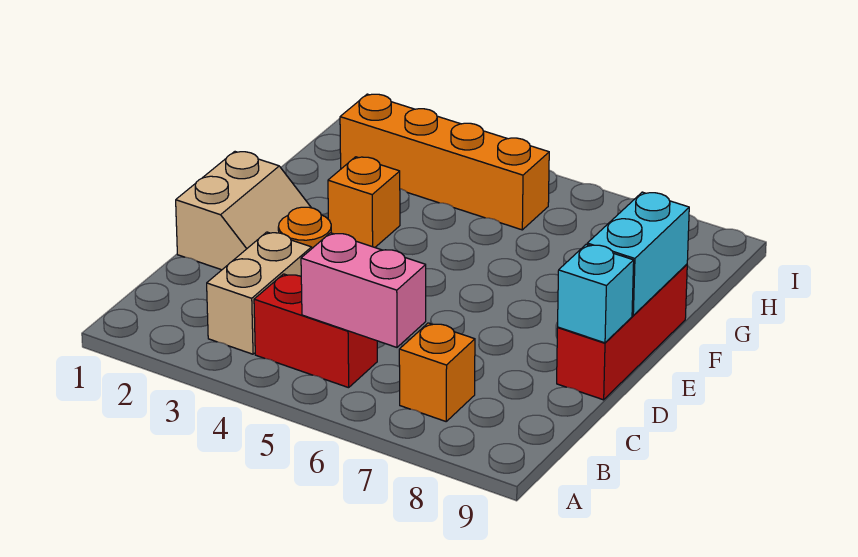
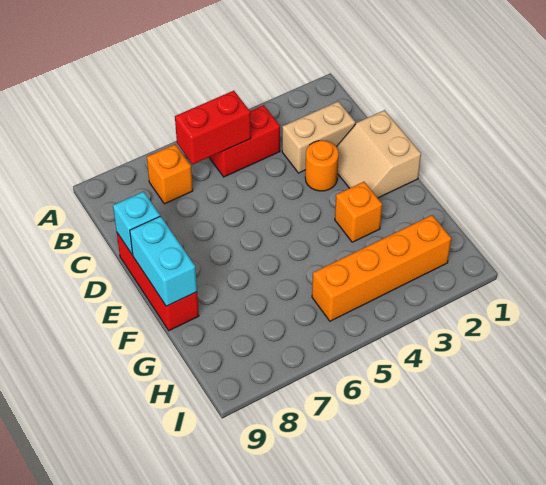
tan 1x2 brick [207,232,312,354] -> tan 1x2 brick turned to [282,101,355,173]
pink 1x2 brick [301,233,426,347] -> red 1x2 brick [175,91,251,165]

